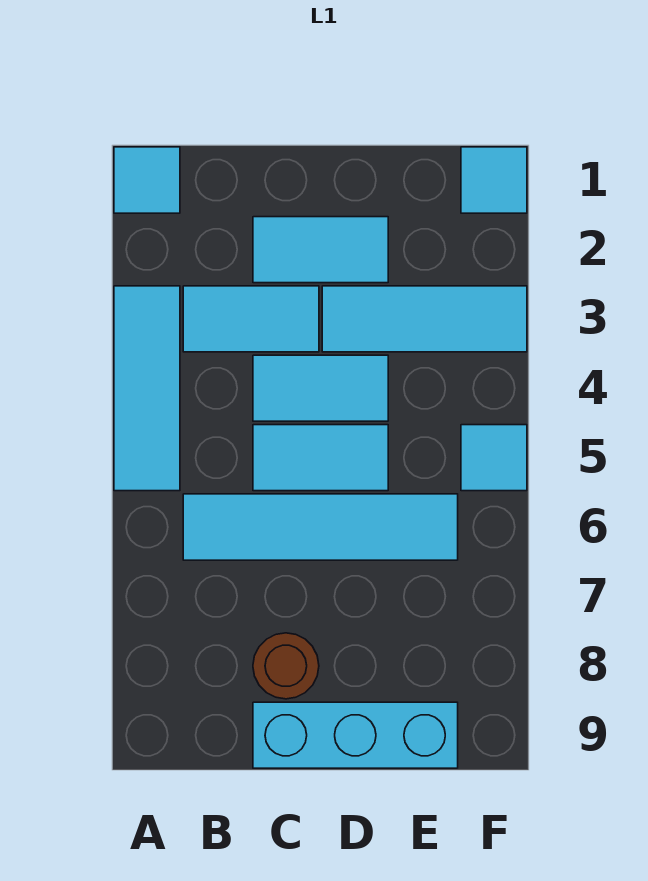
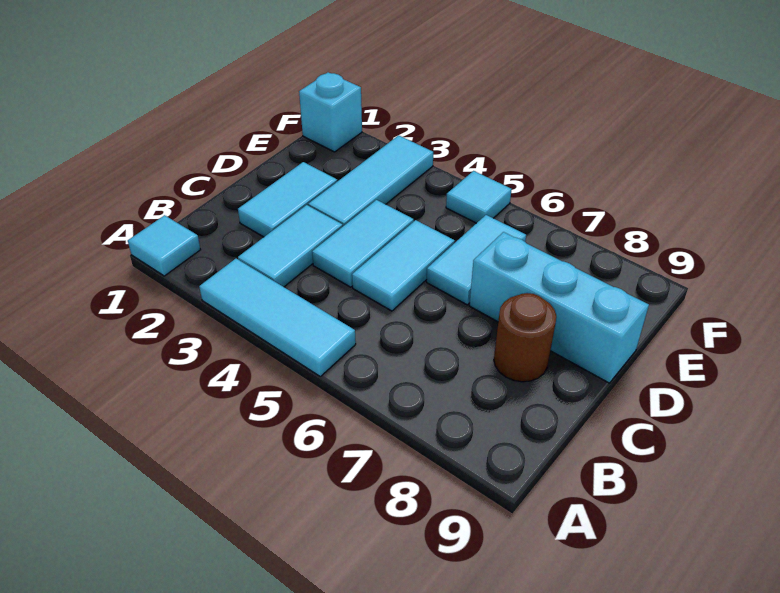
cyan 1x4 tile [183,494,458,560] -> cyan 1x2 tile [427,215,526,305]
cyan 1x3 brick [253,702,458,768] -> cyan 1x3 brick turned to [469,232,649,383]
cyan 1x1 tile [461,147,527,213] -> cyan 1x1 brick [299,72,362,152]

